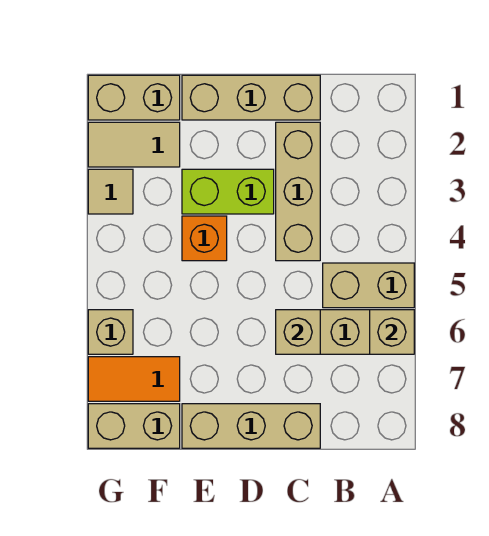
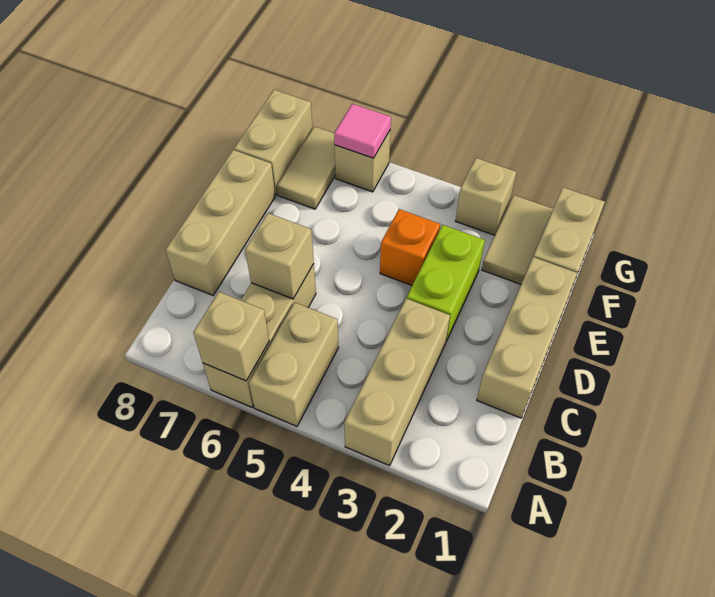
tan 1x3 brick [276,122,320,261] -> tan 1x3 brick turned to [344,298,450,466]
orange 1x2 tile [88,357,180,401] -> tan 1x2 tile [277,126,335,209]
tan 1x1 tile [88,169,133,214] -> tan 1x1 brick [456,158,516,235]
none -> pink 1x1 tile [334,104,391,158]

